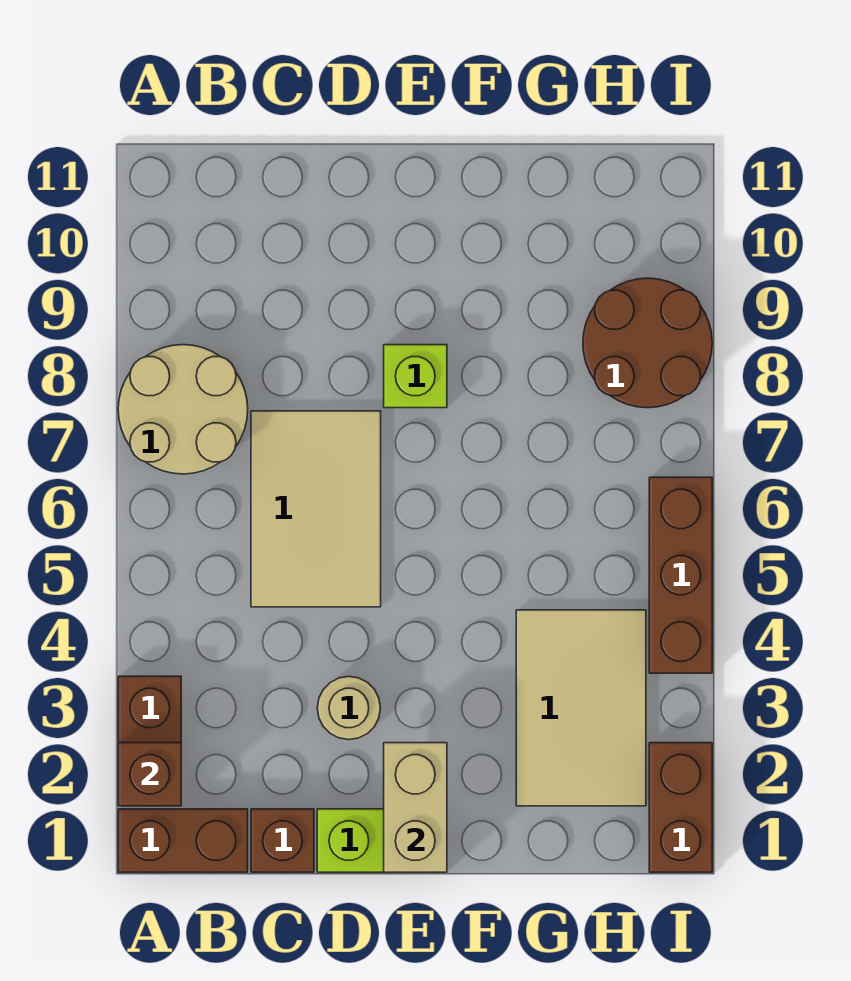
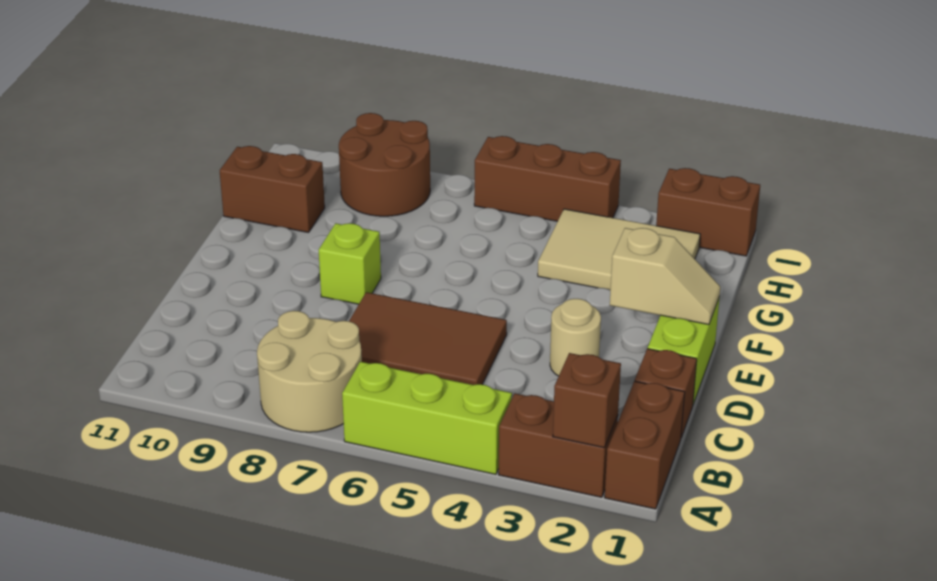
none -> lime 1x3 brick [342,362,512,474]
tan 2x3 tile [251,411,381,607] -> brown 2x3 tile [349,292,507,385]
tan 1x2 brick [384,743,447,872] -> tan 1x2 slope [610,228,720,325]
none -> brown 1x2 brick [220,146,325,233]

